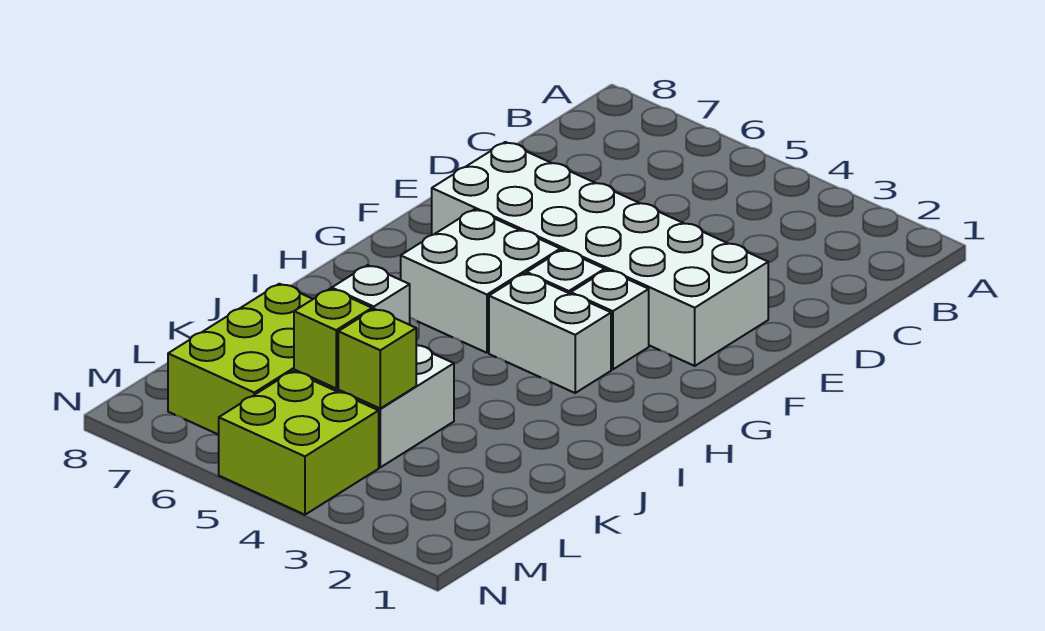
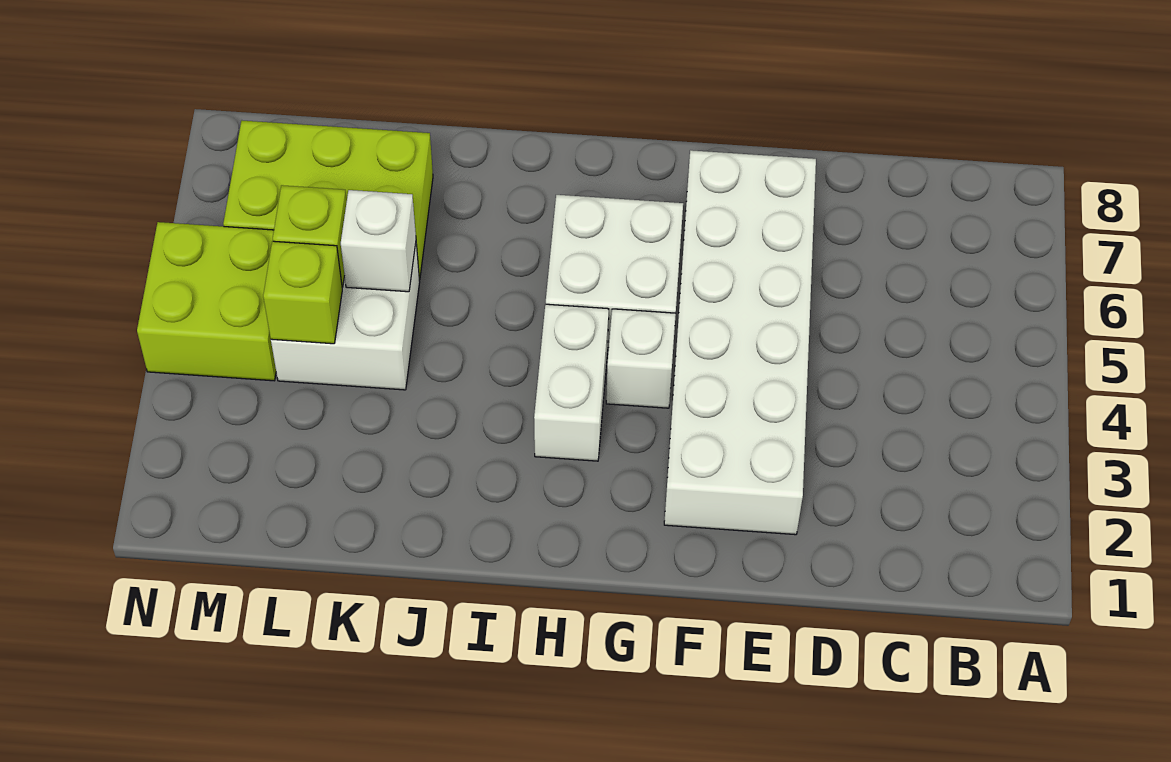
white 1x1 brick [571,270,649,369] -> none

